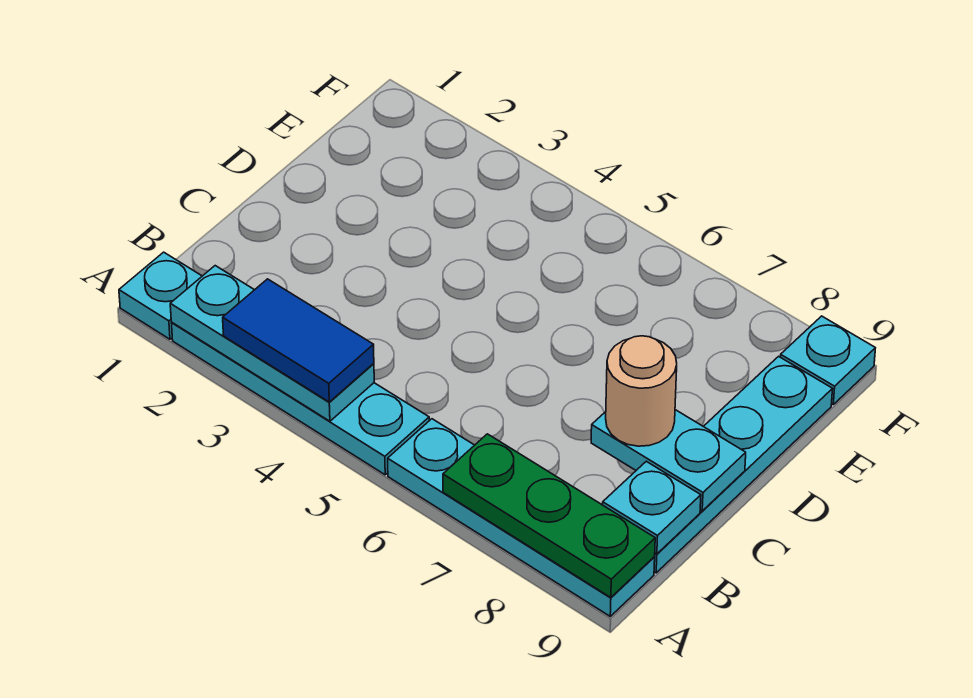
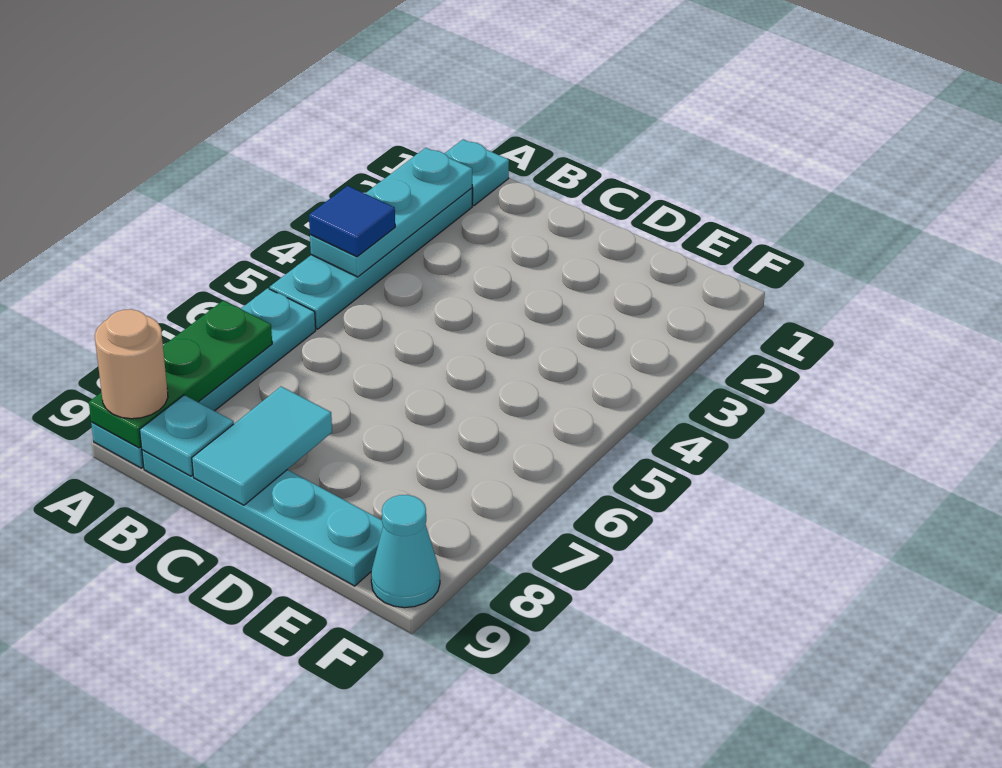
blue 1x2 tile [223,279,374,402] -> blue 1x1 tile [309,186,395,257]
cyan 1x2 plate [591,410,746,511] -> cyan 1x2 tile [192,387,332,505]
tan 1x1 round brick [606,336,677,446] -> tan 1x1 round brick moved to [95,309,168,419]
cyan 1x1 plate [780,316,875,404] -> cyan 1x1 cone [371,495,440,608]

